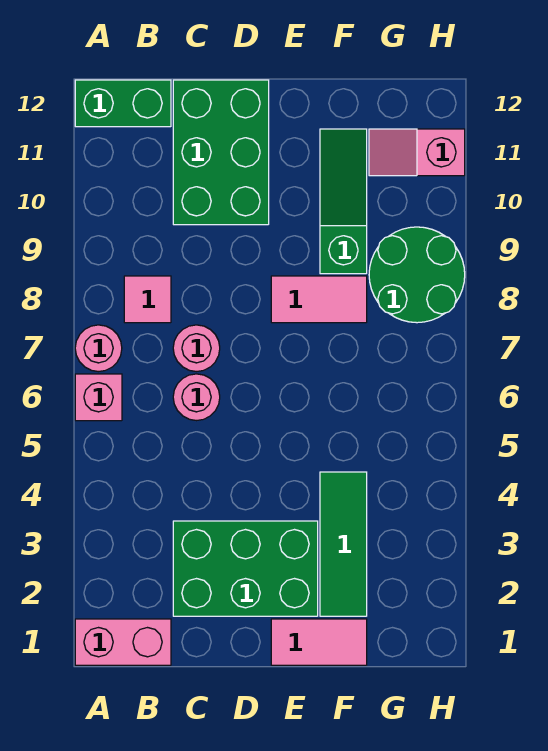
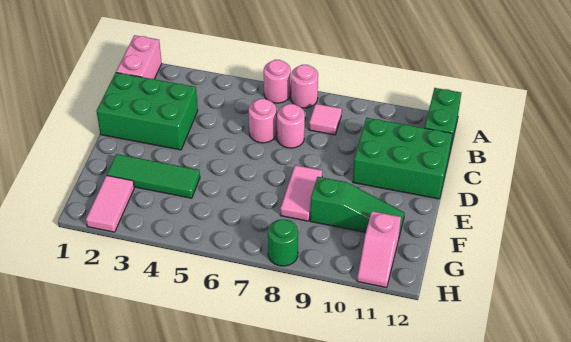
pink 1x1 brick [75,374,122,421] -> pink 1x1 round brick [264,60,291,103]
green 2x3 brick [173,521,318,616] -> green 2x3 brick turned to [97,73,198,150]
pink 1x2 tile [271,619,367,665] -> pink 1x2 tile moved to [86,175,134,232]
green 2x2 round brick [369,227,465,323] -> green 1x1 round brick [268,219,298,266]
pink 1x2 slope [369,129,465,176] -> pink 1x2 slope turned to [357,211,401,288]

